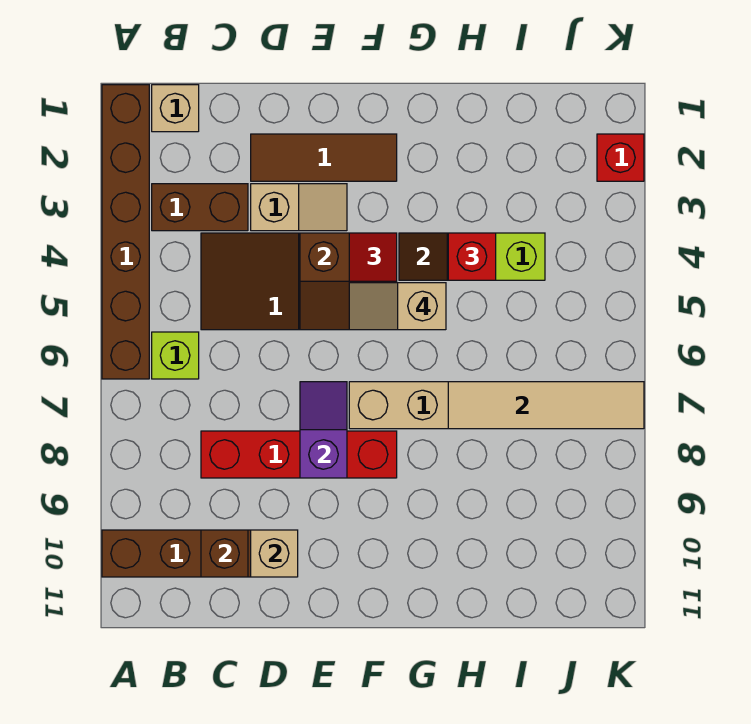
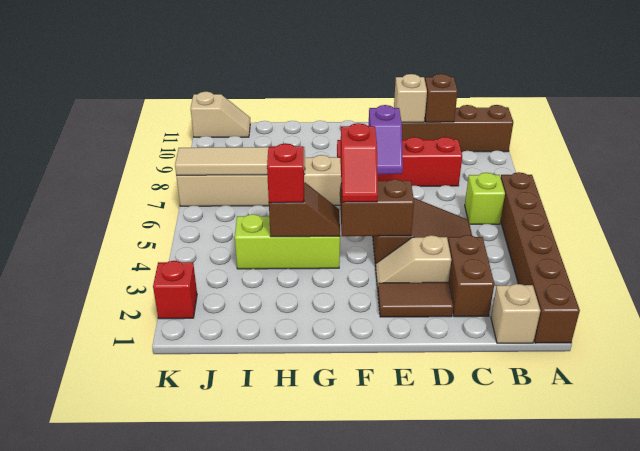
brown 1x2 brick [152,184,248,231] -> brown 1x2 brick turned to [448,235,494,317]
brown 1x3 tile [251,134,397,181] -> brown 1x2 tile [378,282,453,317]
tan 1x2 slope [349,283,446,330] -> tan 1x2 slope moved to [191,92,250,137]

